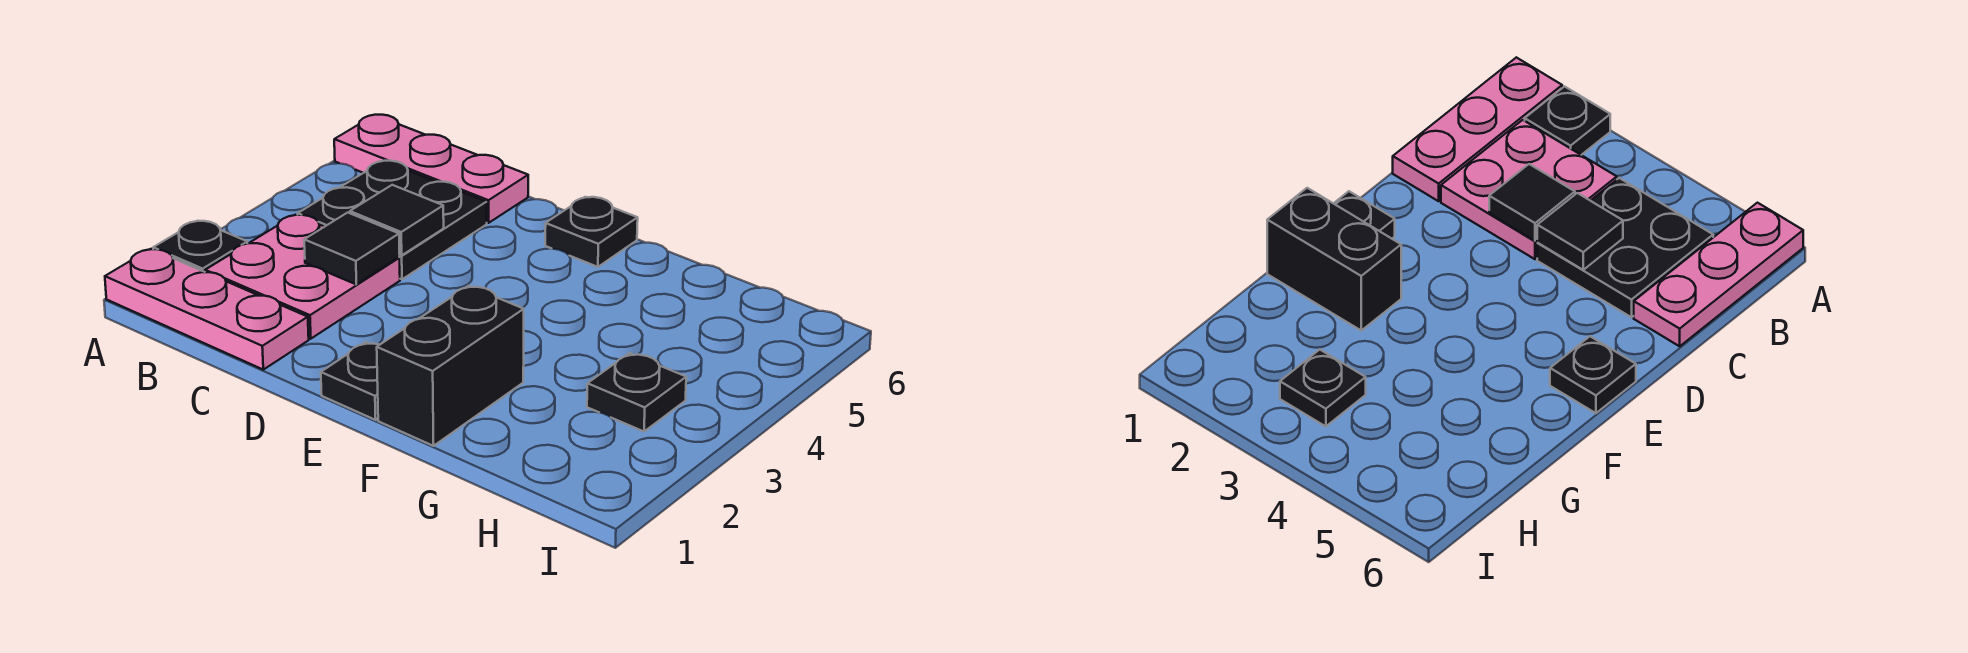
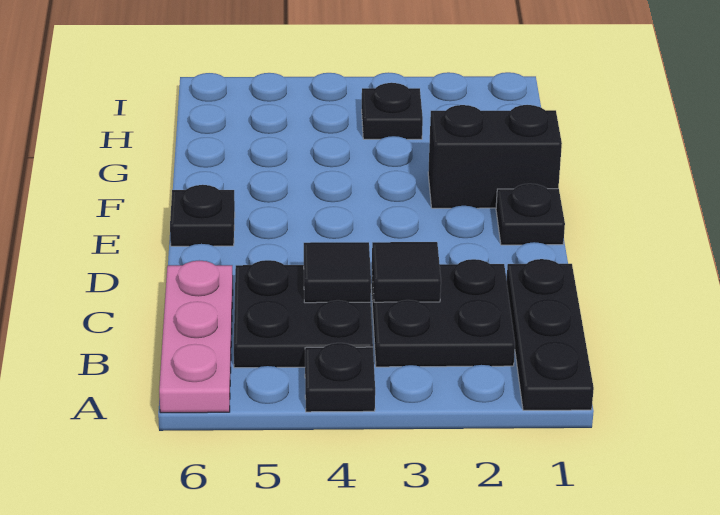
pink 1x3 plate [105,249,309,370] -> black 1x3 plate [507,259,594,410]
black 1x1 plate [153,221,247,272] -> black 1x1 plate moved to [305,343,375,412]
pink 2x2 plate [205,215,400,339] -> black 2x2 plate [371,259,515,367]

